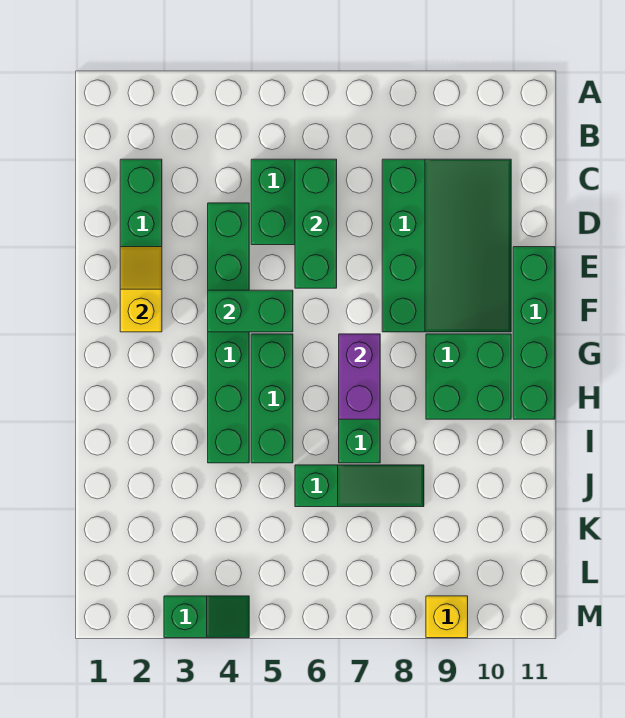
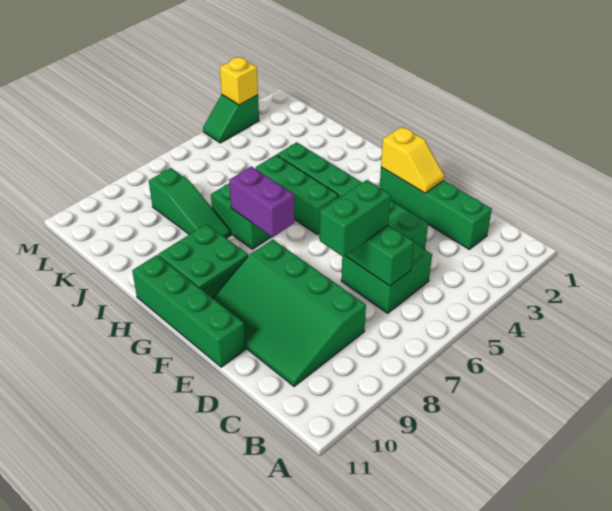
green 1x2 brick [208,290,293,332] -> green 1x2 brick moved to [320,180,391,257]
green 1x3 slope [295,465,424,507] -> green 1x3 slope turned to [149,168,231,238]
yellow 1x1 brick [426,596,468,638] -> yellow 1x1 brick moved to [220,57,258,105]

